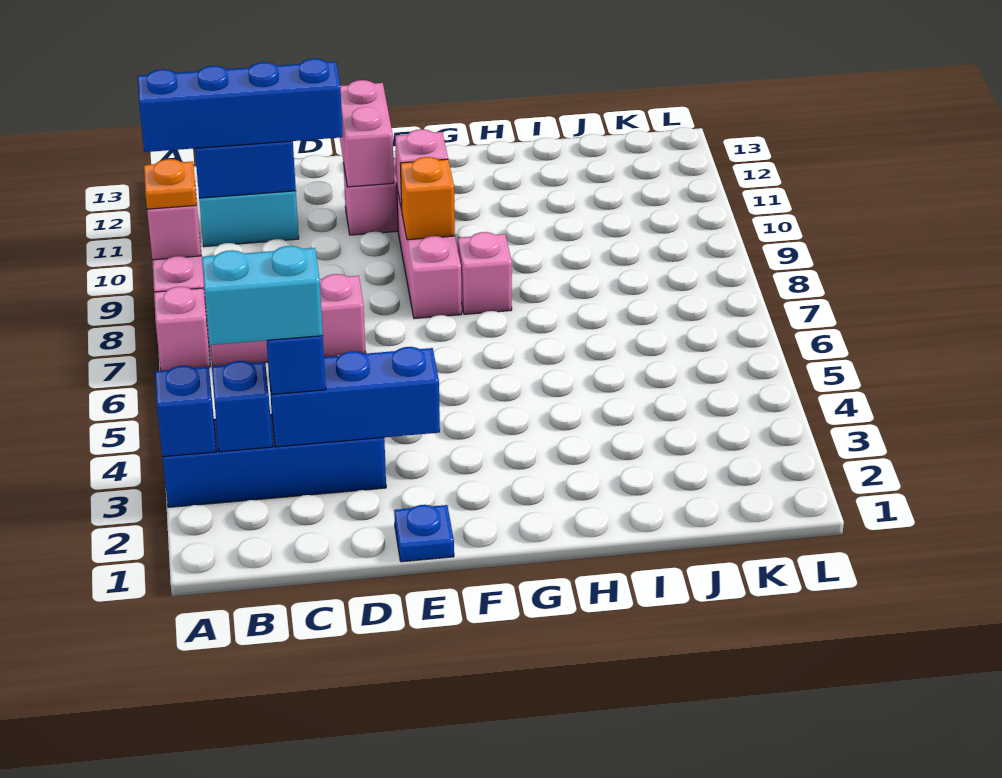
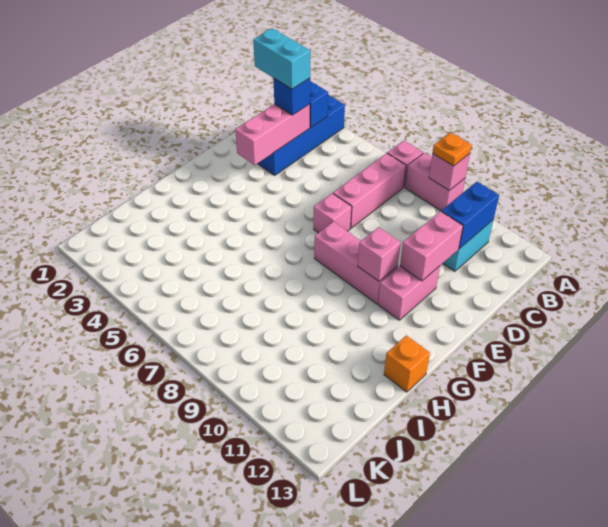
blue 1x1 brick [155,366,216,457] -> none
blue 1x4 brick [138,59,343,152] -> none
cyan 1x2 brick [202,246,323,345] -> cyan 1x2 brick turned to [253,28,310,89]
blue 1x3 brick [268,347,440,447] -> pink 1x3 brick [235,104,310,165]
blue 1x1 plate [394,505,454,562] -> none
pink 1x2 brick [340,80,394,187] -> pink 1x2 brick turned to [400,211,463,281]
orange 1x1 brick [400,157,455,240] -> orange 1x1 brick moved to [384,335,430,392]
pink 1x1 brick [458,232,512,314] -> pink 1x1 brick moved to [314,193,352,233]

